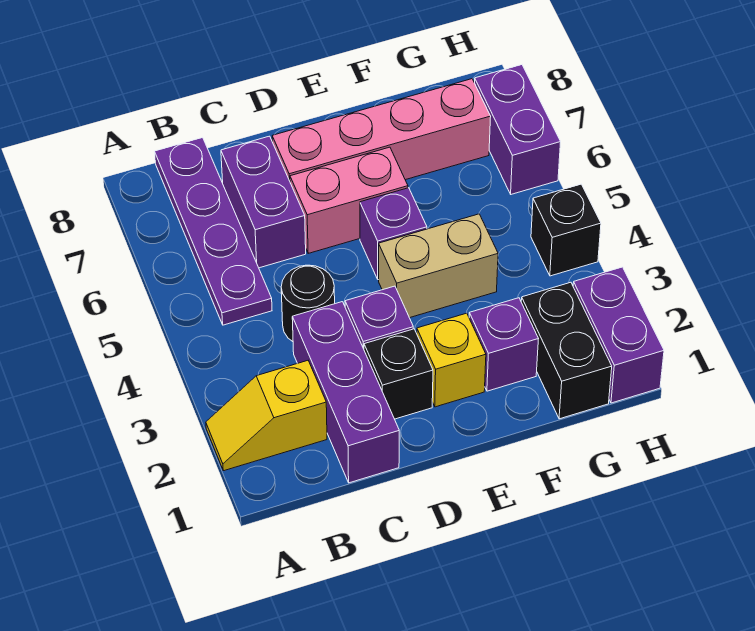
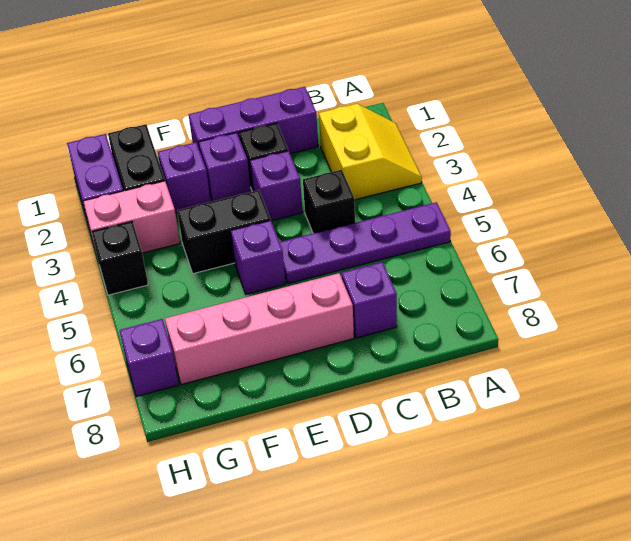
yellow 1x2 slope [206,361,327,471] -> yellow 2x2 slope [319,104,422,200]
purple 1x4 plate [154,138,272,325] -> purple 1x4 plate turned to [280,202,451,284]
purple 1x3 brick [292,302,399,483] -> purple 1x3 brick turned to [189,87,318,154]
black 1x1 round brick [281,265,335,342] -> black 1x1 brick [303,170,355,233]
purple 1x2 brick [221,136,306,268] -> purple 1x1 brick [342,262,397,338]
pink 1x2 brick [290,147,408,253] -> pink 1x2 brick moved to [83,181,180,258]
yellow 1x1 brick [417,313,486,407] -> purple 1x1 brick [199,133,251,201]
tan 1x2 brick [379,214,498,318] -> black 1x2 brick [177,190,271,274]
purple 1x2 brick [475,65,561,194] -> purple 1x1 brick [119,319,179,397]

